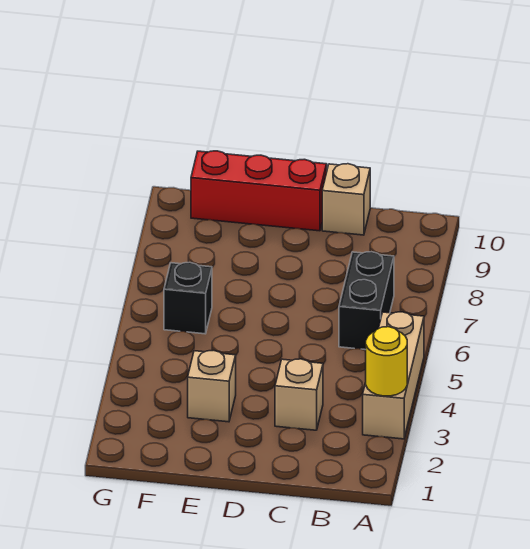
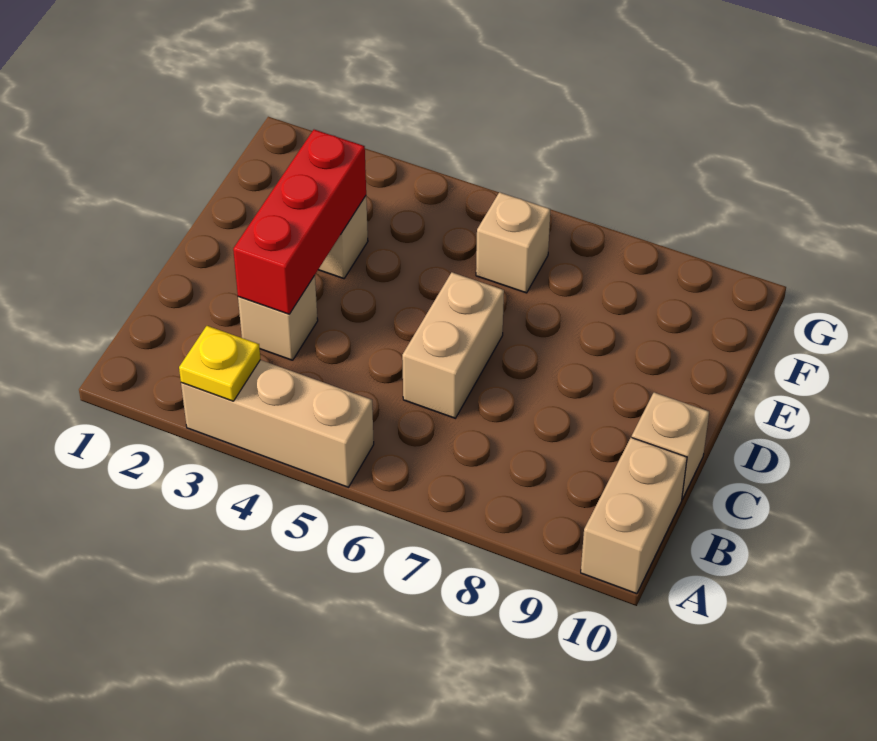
yellow 1x1 round brick [366,327,407,396] -> yellow 1x1 plate [179,326,260,401]
none -> tan 1x2 brick [581,437,687,594]
black 1x2 brick [339,252,394,350] -> none
none -> tan 1x2 brick [402,272,504,418]
red 1x3 brick [191,151,327,231] -> red 1x3 brick moved to [233,130,366,314]
black 1x1 brick [164,262,212,334] -> tan 1x1 brick [476,192,550,293]

